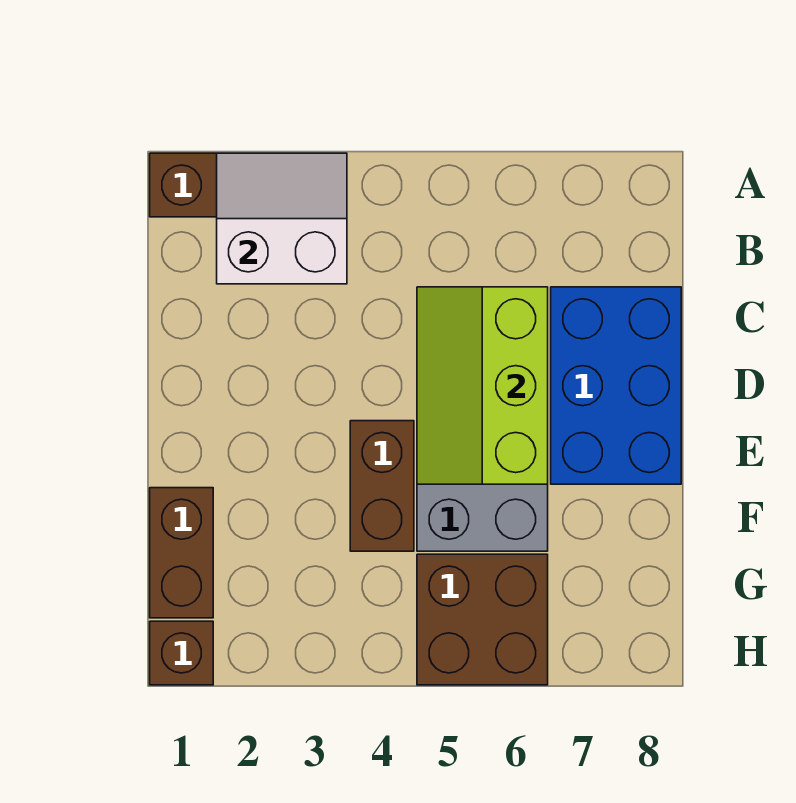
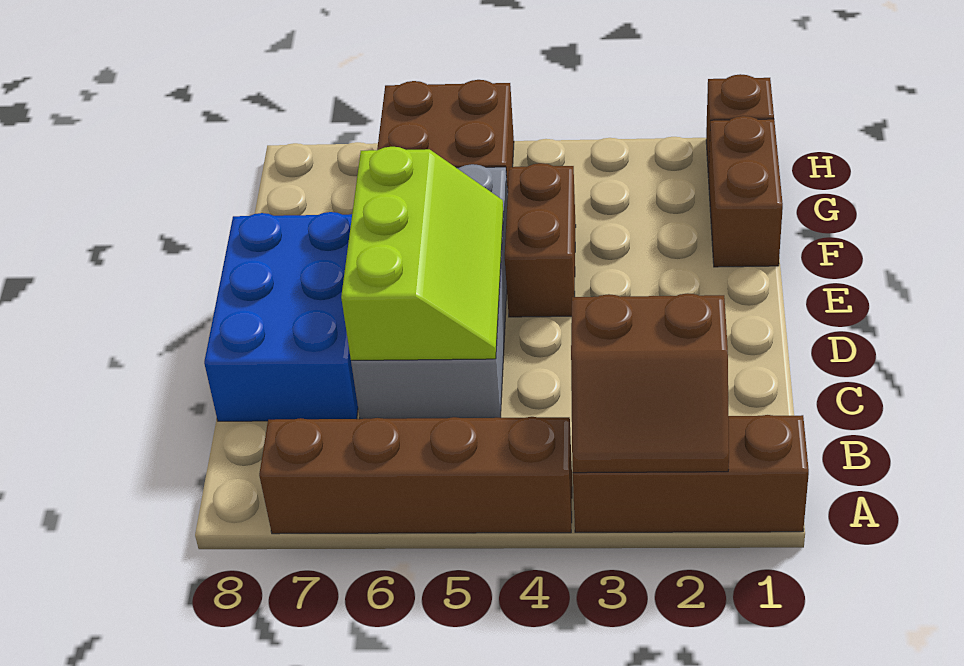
white 2x2 slope [217,153,347,284] -> brown 2x2 slope [571,293,729,473]
none -> brown 1x4 brick [259,417,572,534]

